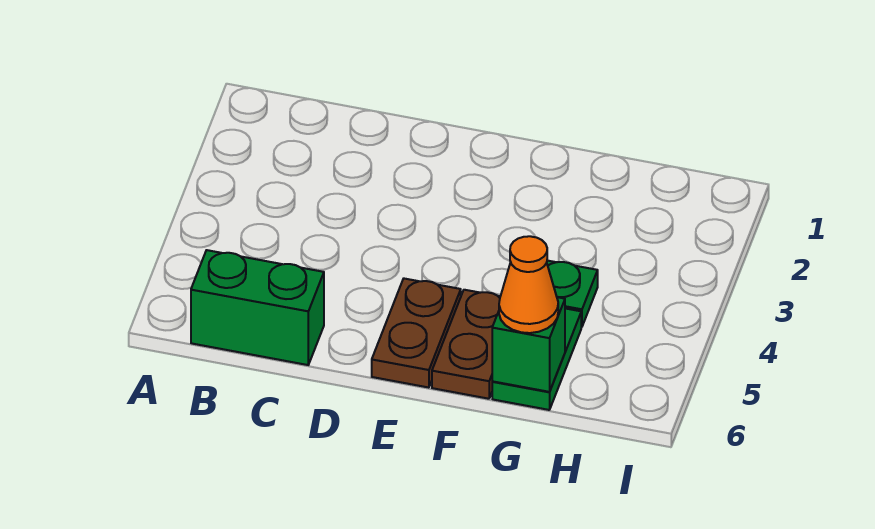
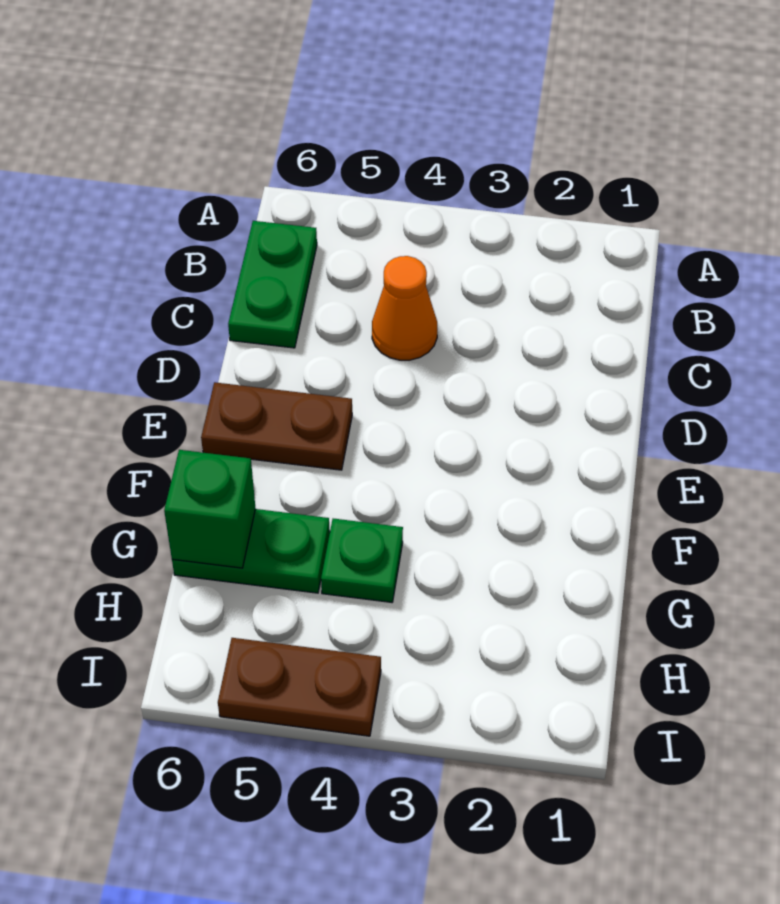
green 1x2 brick [191,250,324,365] -> green 1x2 plate [228,221,317,348]
brown 1x2 plate [432,290,500,399] -> brown 1x2 plate moved to [218,638,381,736]
orange 1x1 cone [499,236,558,333] -> orange 1x1 cone moved to [372,256,437,360]

